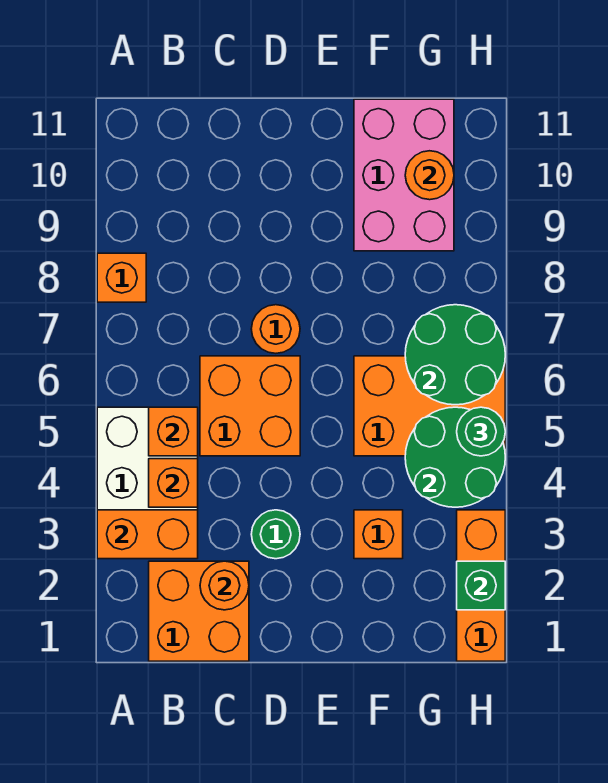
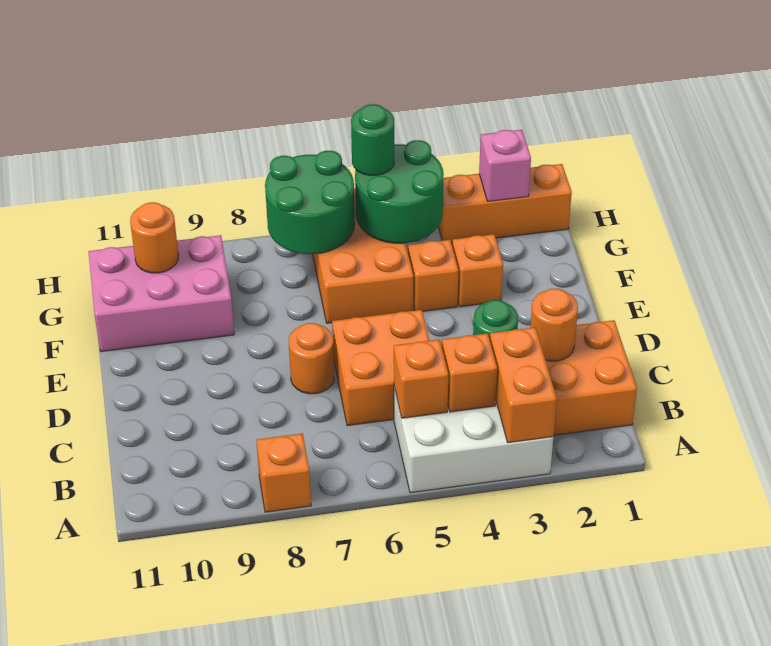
none -> orange 1x1 brick [408,240,458,311]
green 1x1 brick [457,561,505,610] -> pink 1x1 brick [479,130,531,201]

